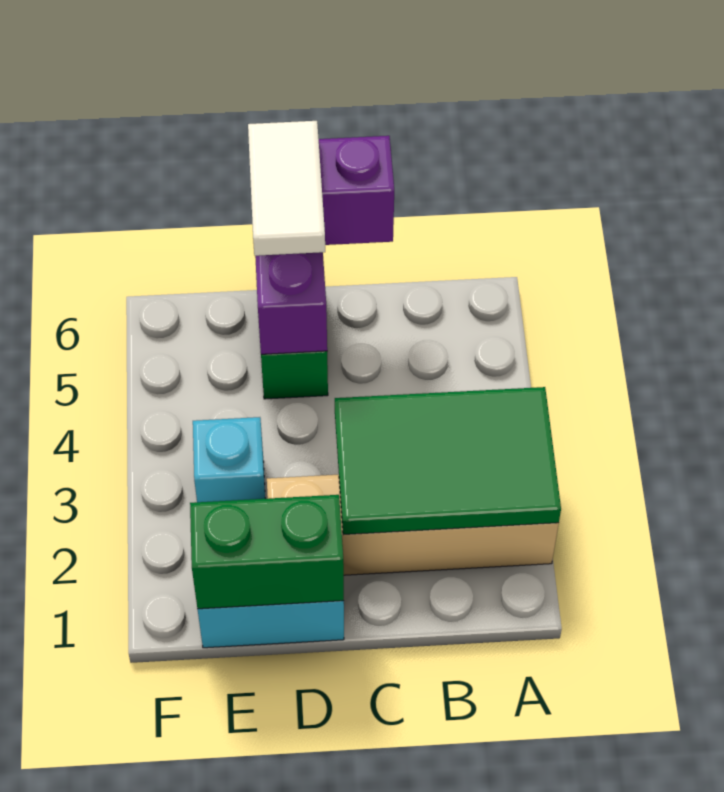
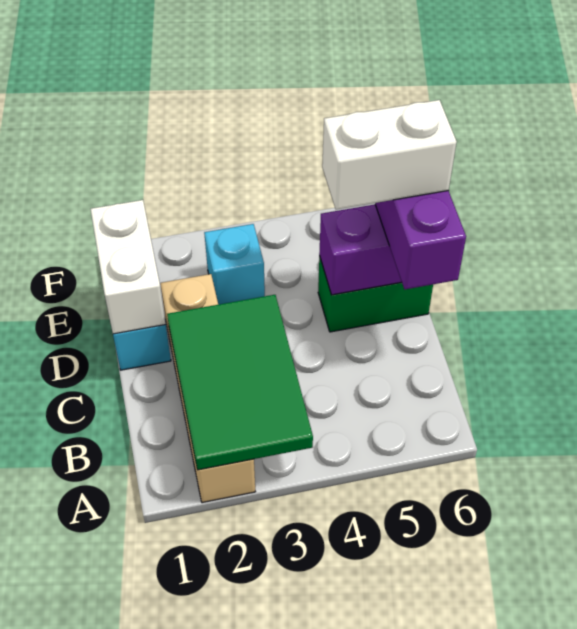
green 1x2 brick [190,495,344,609] -> white 1x2 brick [91,200,166,334]
white 1x2 tile [248,121,325,256] -> white 1x2 brick [322,100,457,210]

